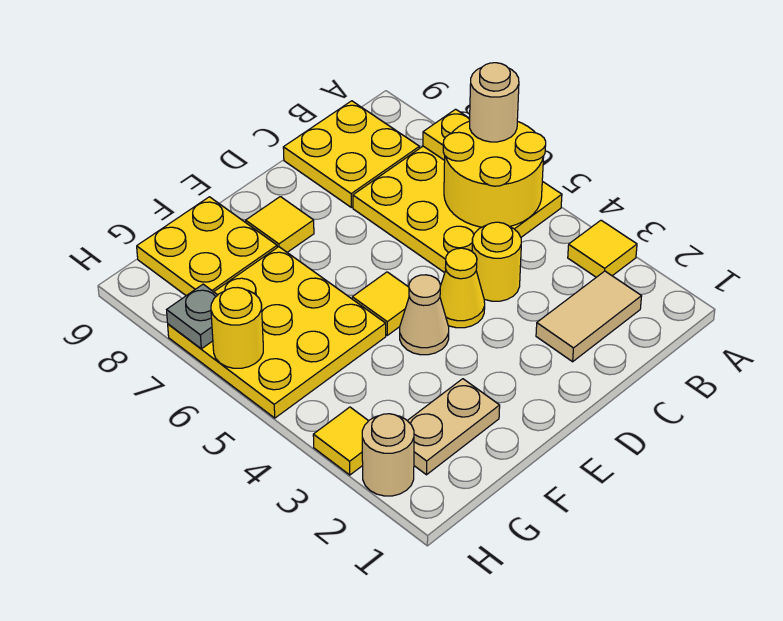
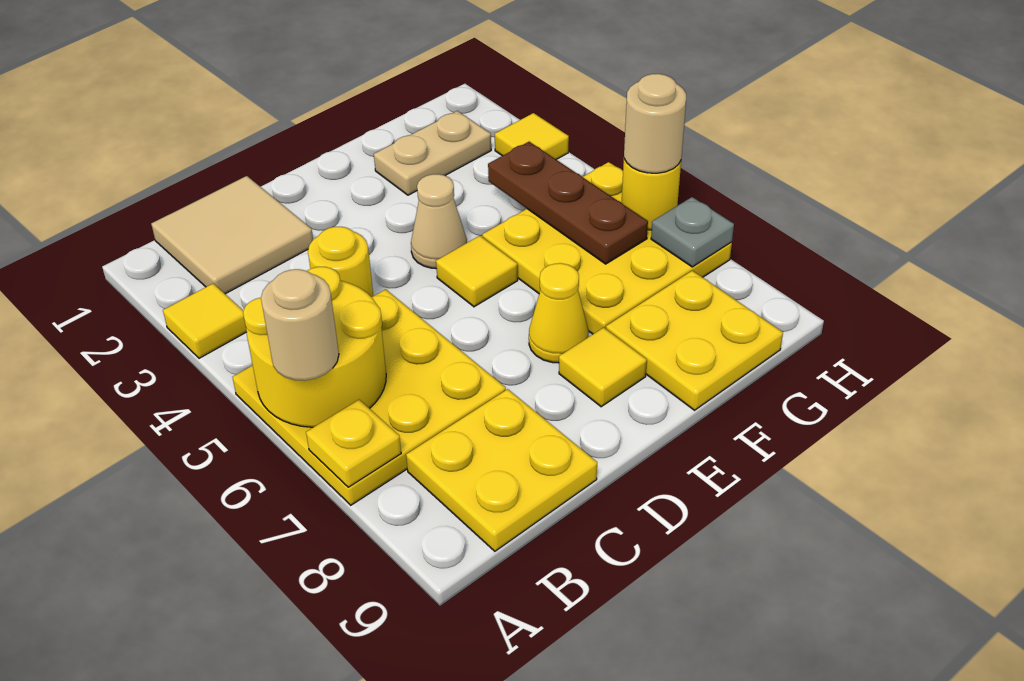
tan 1x2 tile [536,271,642,362] -> tan 2x2 tile [151,176,313,294]
yellow 1x1 cone [440,248,485,328] -> yellow 1x1 cone moved to [529,263,589,363]
none -> brown 1x3 plate [488,142,648,264]
tan 1x1 round brick [362,414,414,496] -> tan 1x1 round brick moved to [624,74,686,173]

